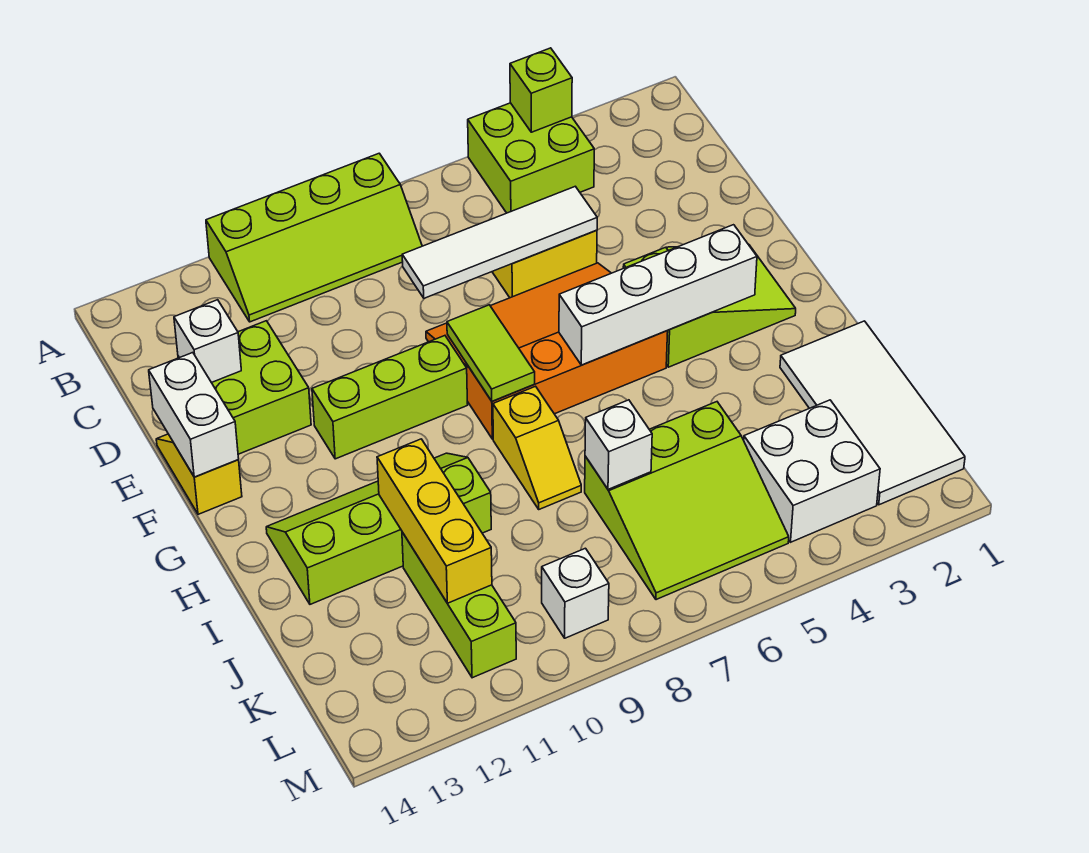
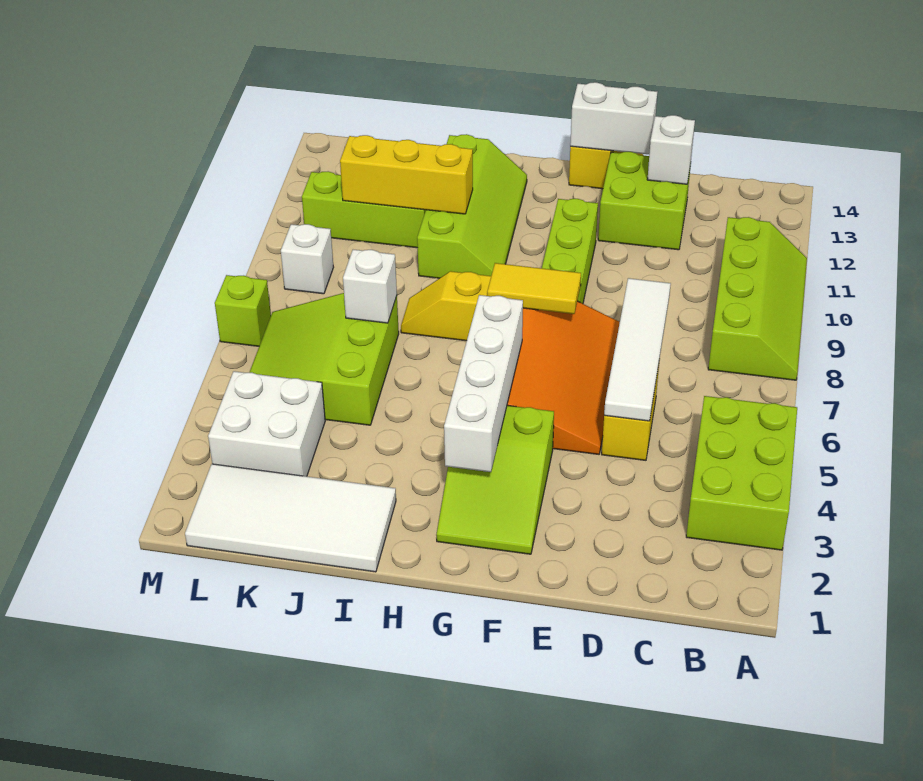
lime 2x2 brick [468,103,594,213] -> lime 2x3 brick [686,396,797,550]
lime 1x1 brick [510,48,572,132] -> lime 1x1 brick moved to [215,275,271,346]
lime 2x4 slope [206,153,422,322] -> lime 2x4 slope turned to [708,217,807,380]
lime 1x2 tile [447,305,535,401] -> yellow 1x2 tile [487,263,581,314]

